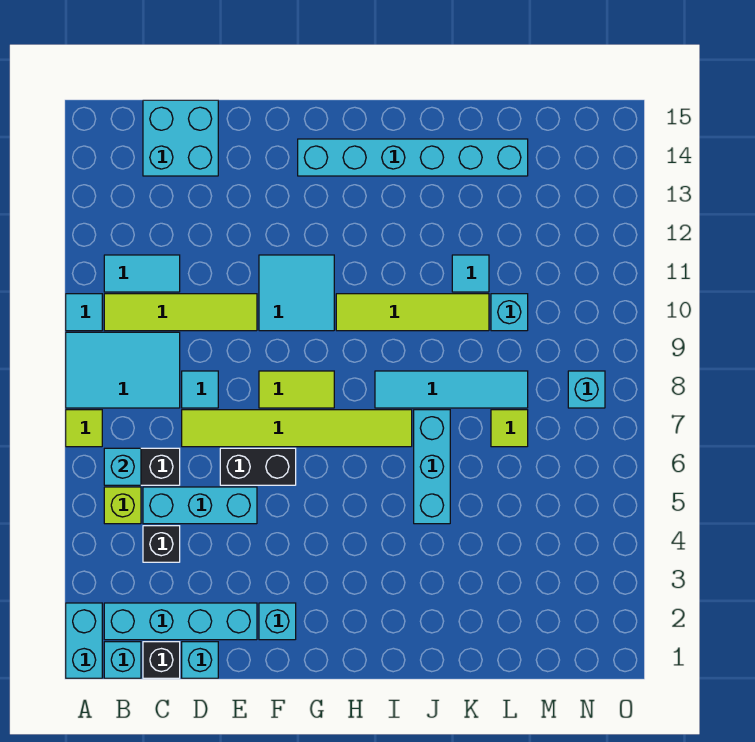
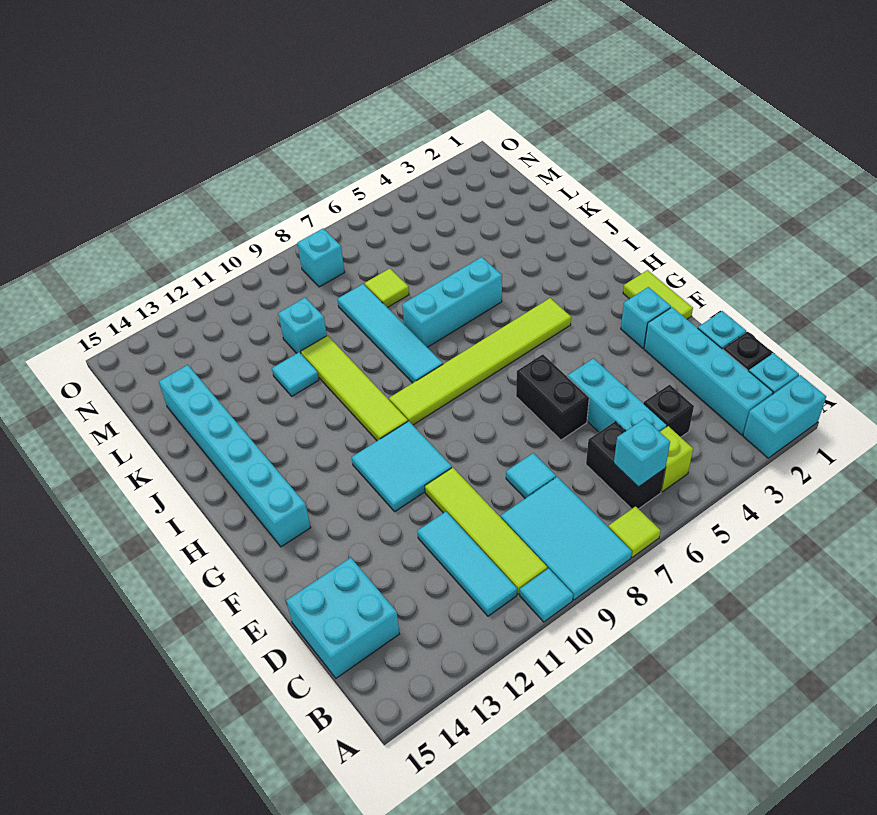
cyan 1x2 tile [104,255,180,292] -> cyan 1x3 tile [417,512,517,616]
lime 1x6 tile [182,410,412,447] -> lime 1x6 tile turned to [389,298,571,425]
lime 1x2 tile [259,371,334,408] -> lime 1x2 tile moved to [623,270,693,319]

